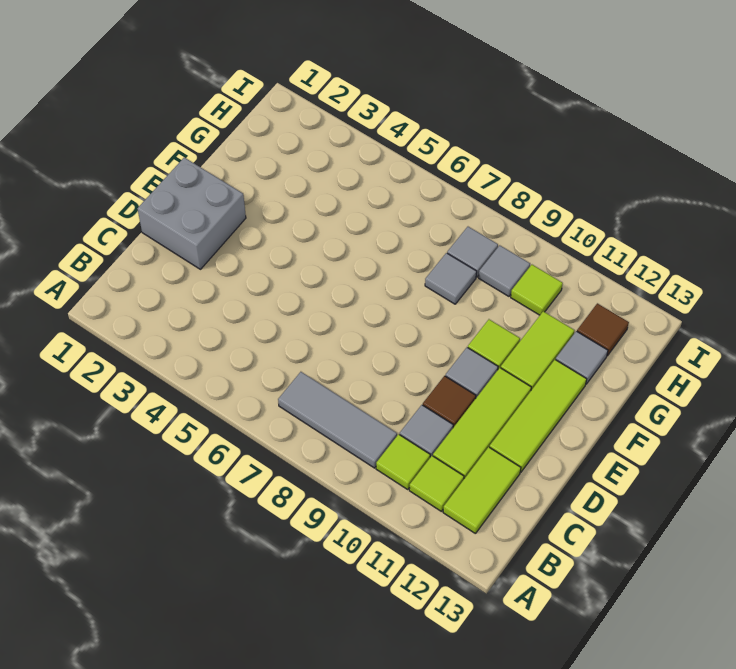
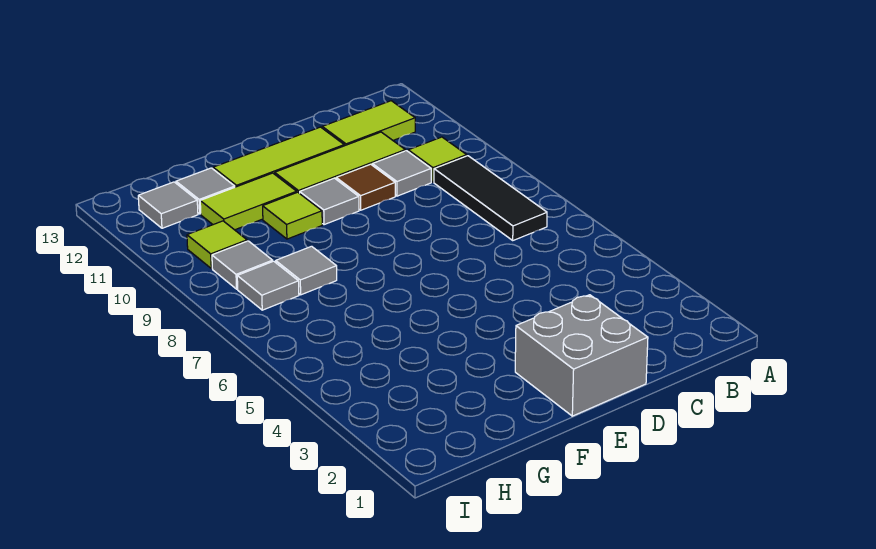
grey 1x3 tile [278,372,397,468] -> black 1x3 tile [434,156,547,240]
lime 1x1 tile [409,456,464,511] -> none
brown 1x1 tile [577,303,629,356] -> grey 1x1 tile [138,182,198,228]

